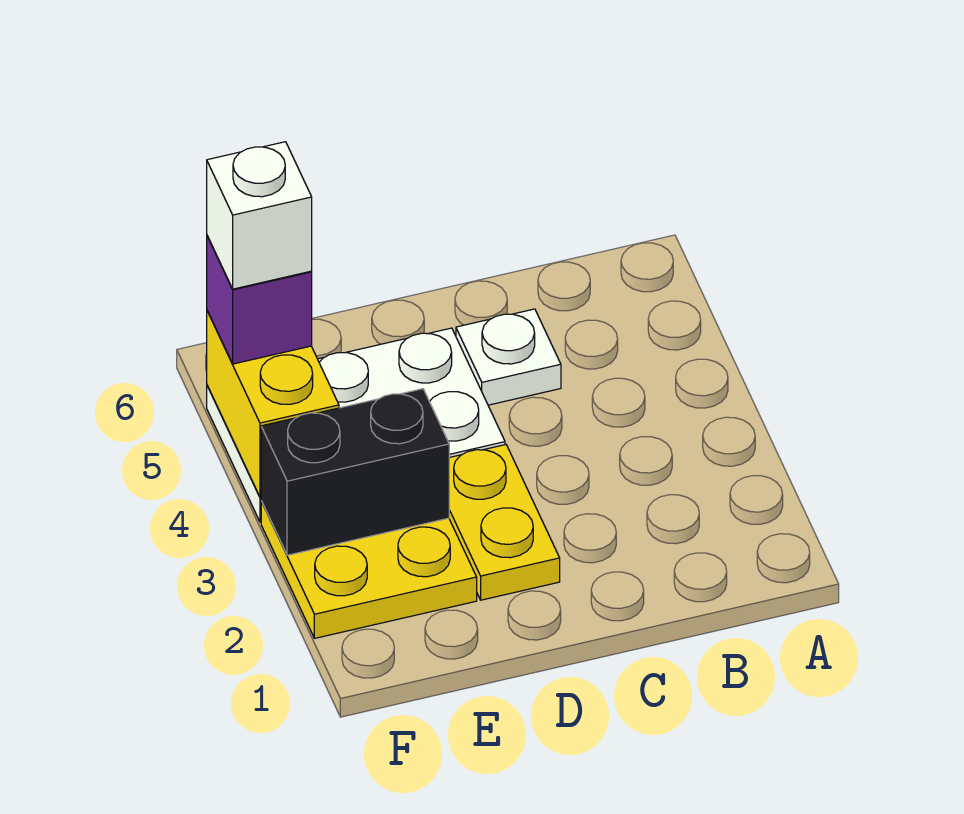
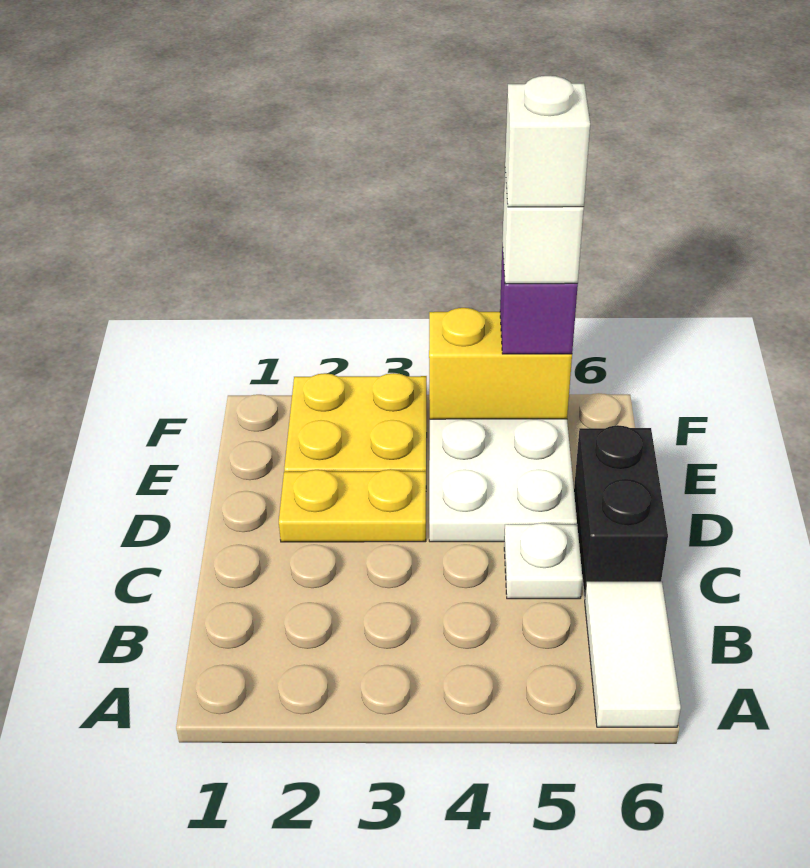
none -> white 1x2 tile [585,582,681,727]
black 1x2 brick [261,389,449,555] -> black 1x2 brick moved to [574,425,668,598]
none -> white 1x1 brick [505,76,590,207]

